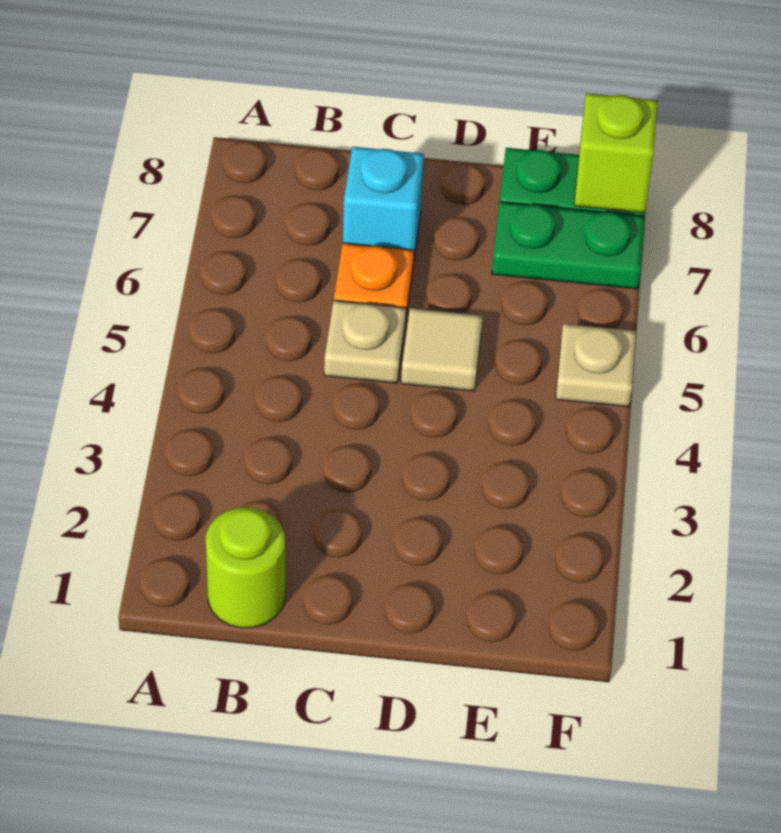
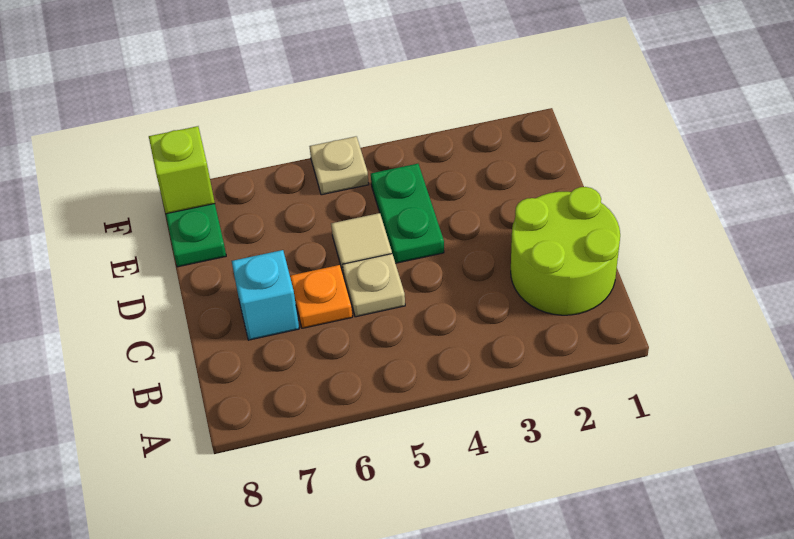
lime 1x1 round brick [206,507,285,628] -> lime 2x2 round brick [511,187,620,315]
green 1x2 plate [492,202,645,289] -> green 1x2 plate moved to [371,164,444,263]

